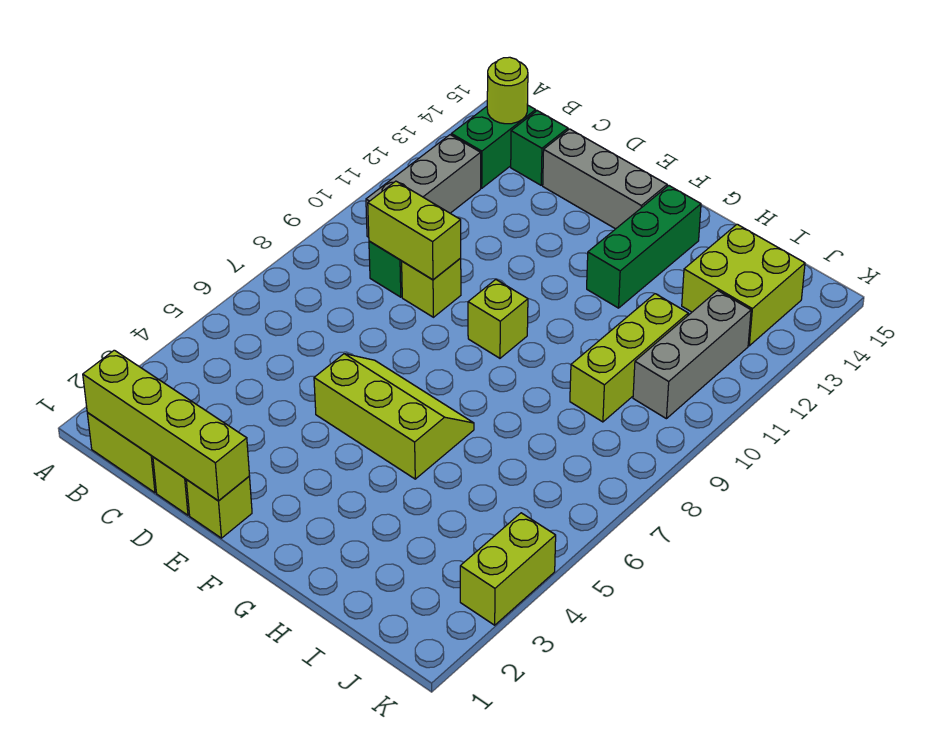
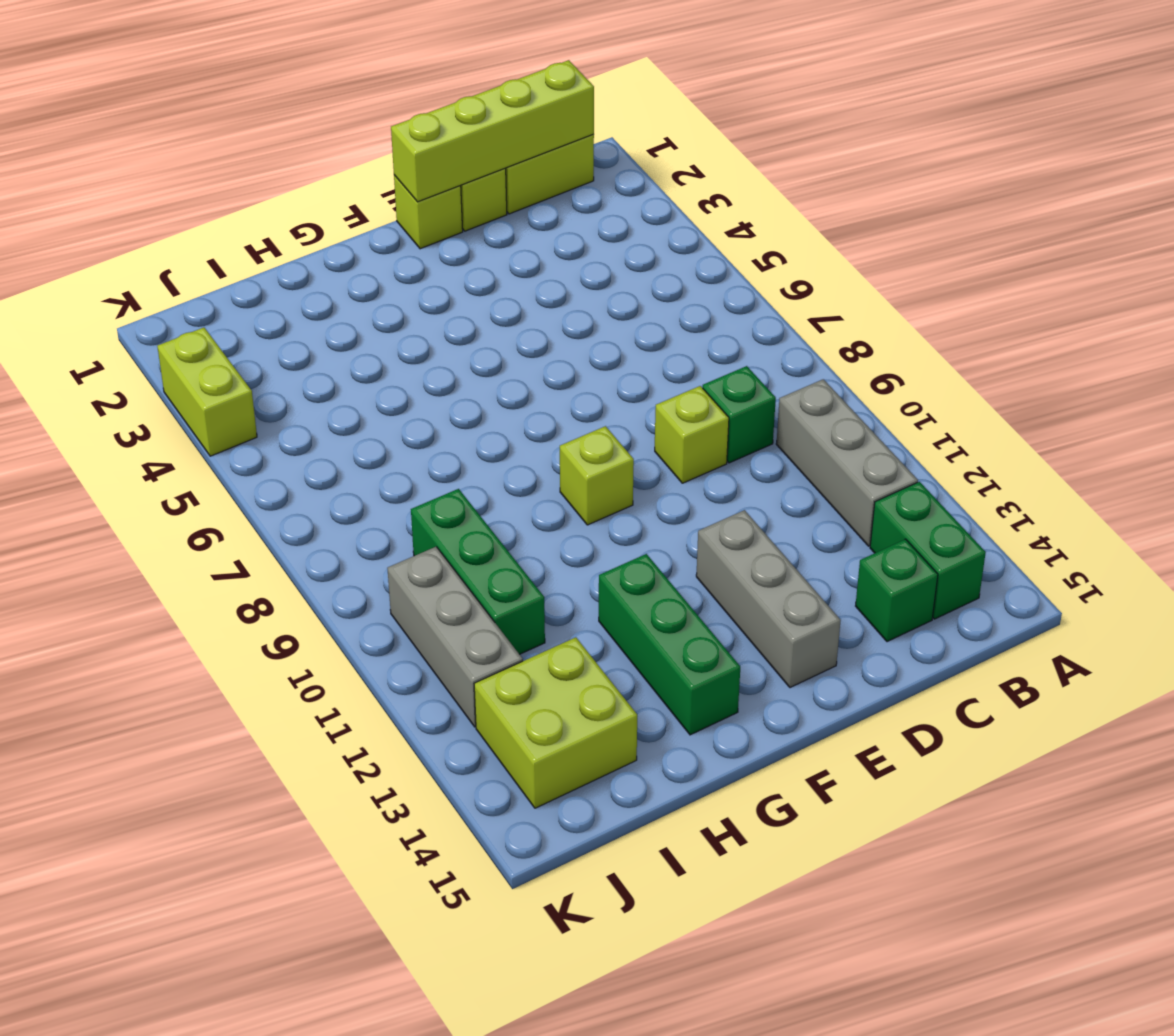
lime 1x1 round brick [487,57,528,124] -> none
lime 1x2 brick [368,181,461,280] -> none
grey 1x3 brick [543,129,667,229] -> grey 1x3 brick turned to [696,510,841,688]
lime 2x3 slope [314,354,474,479] -> none
lime 1x3 brick [570,294,688,422] -> green 1x3 brick [411,489,545,654]

